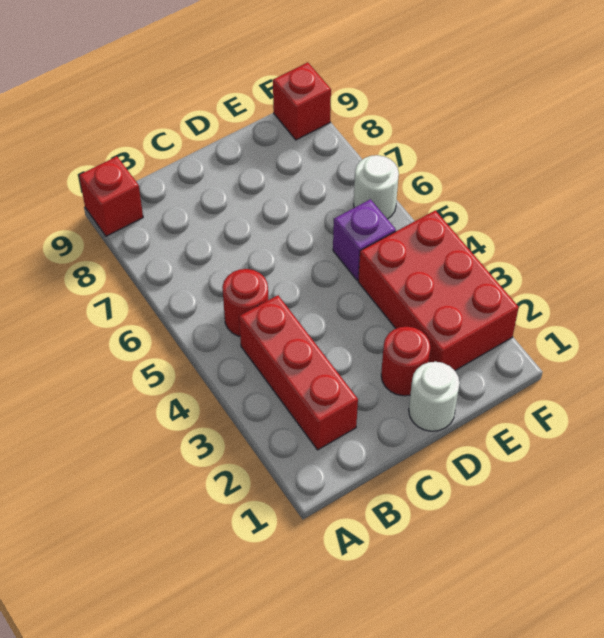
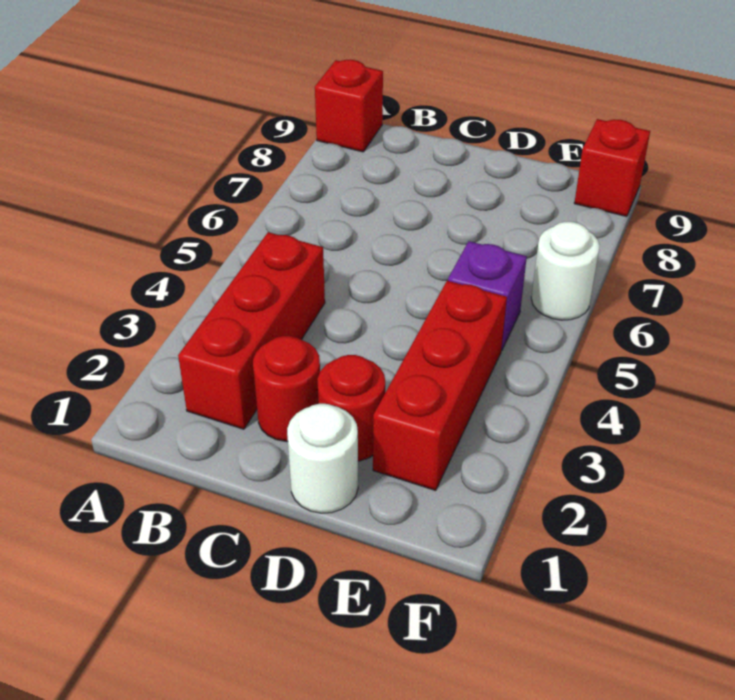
red 1x1 round brick [222,269,268,336] -> red 1x1 round brick moved to [253,336,320,442]
red 2x3 brick [358,210,519,370] -> red 1x3 brick [373,281,507,490]

